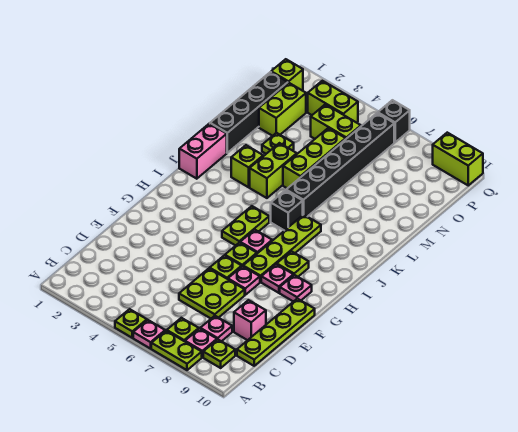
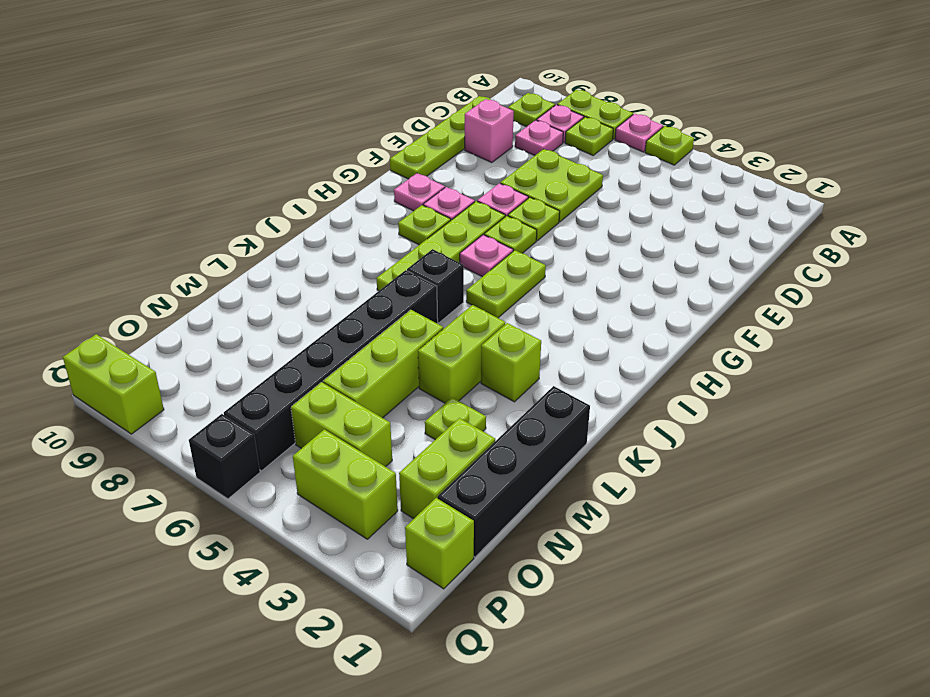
pink 1x2 brick [179,124,227,179] -> none

